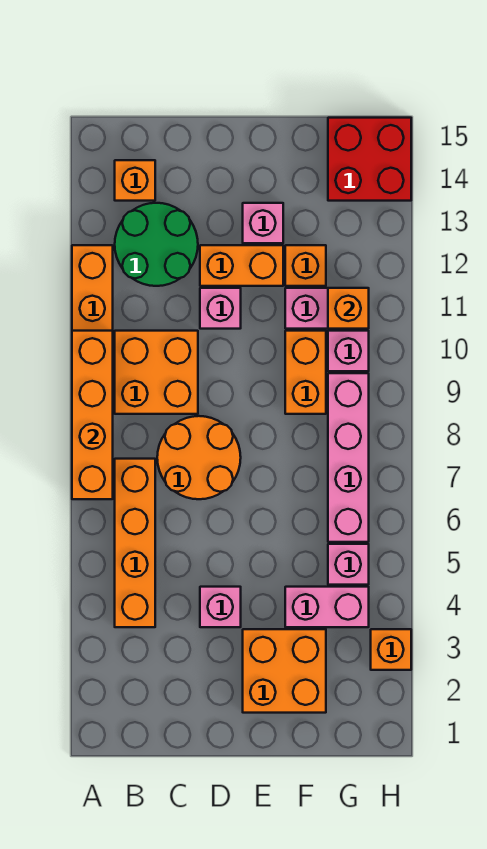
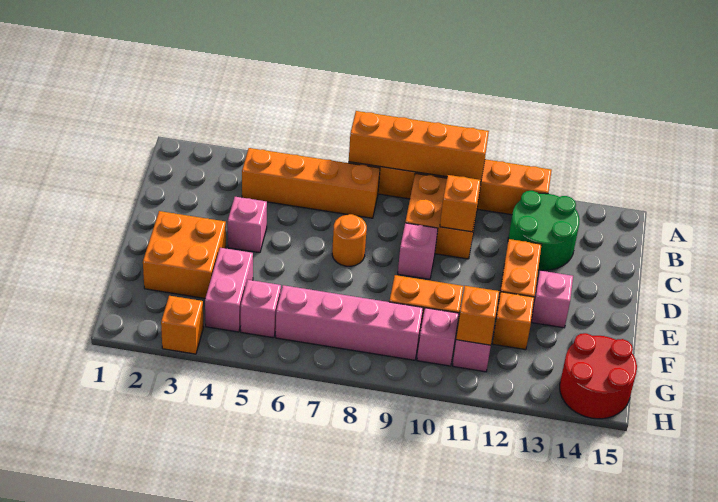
orange 1x1 brick [115,160,155,201] -> orange 1x1 brick moved to [440,175,481,232]
orange 2x2 round brick [157,416,241,499] -> orange 1x1 round brick [332,214,367,266]
pink 1x1 brick [200,288,241,329] -> pink 1x1 brick moved to [398,223,438,279]
red 2x2 brick [328,118,411,201] -> red 2x2 round brick [560,333,637,419]

